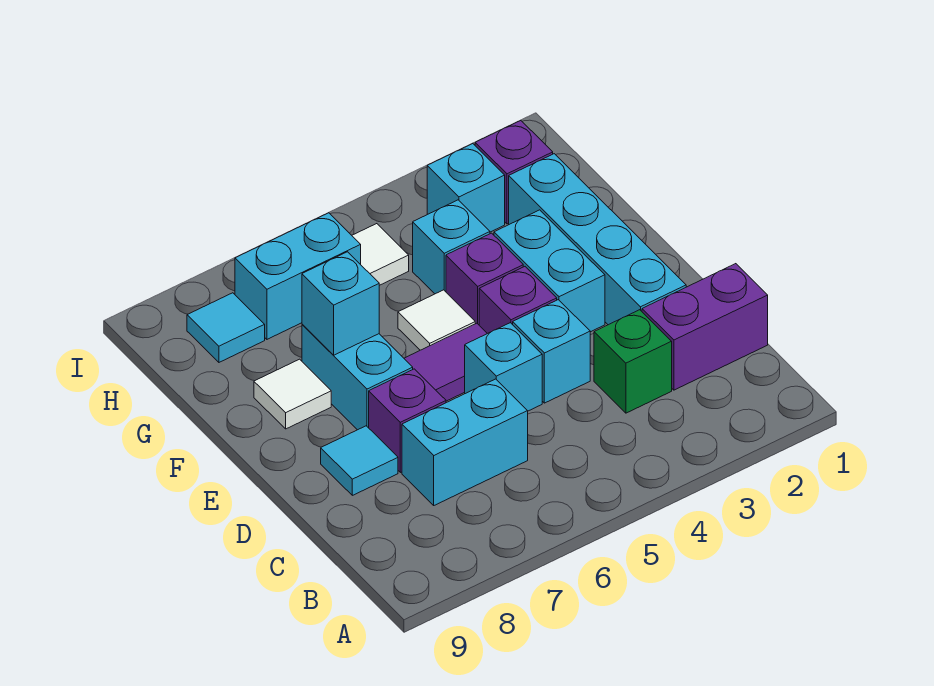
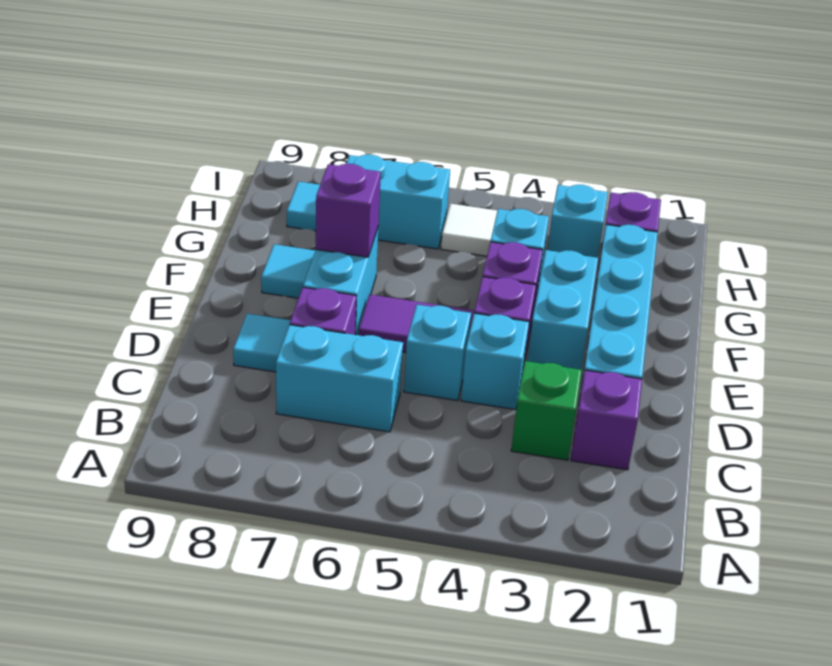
purple 1x2 brick [642,264,768,390] -> purple 1x1 brick [571,370,642,470]
white 1x1 tile [398,290,475,350] -> none
cyan 1x1 brick [302,252,379,355] -> purple 1x1 brick [316,164,381,257]
white 1x1 tile [254,359,331,429] -> cyan 1x1 tile [261,244,315,298]

